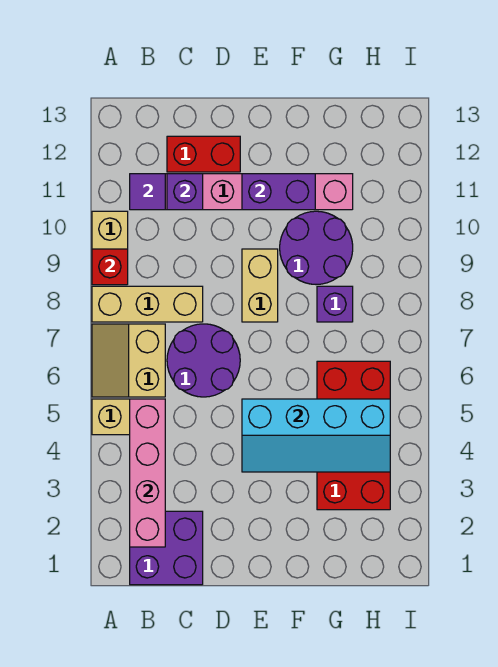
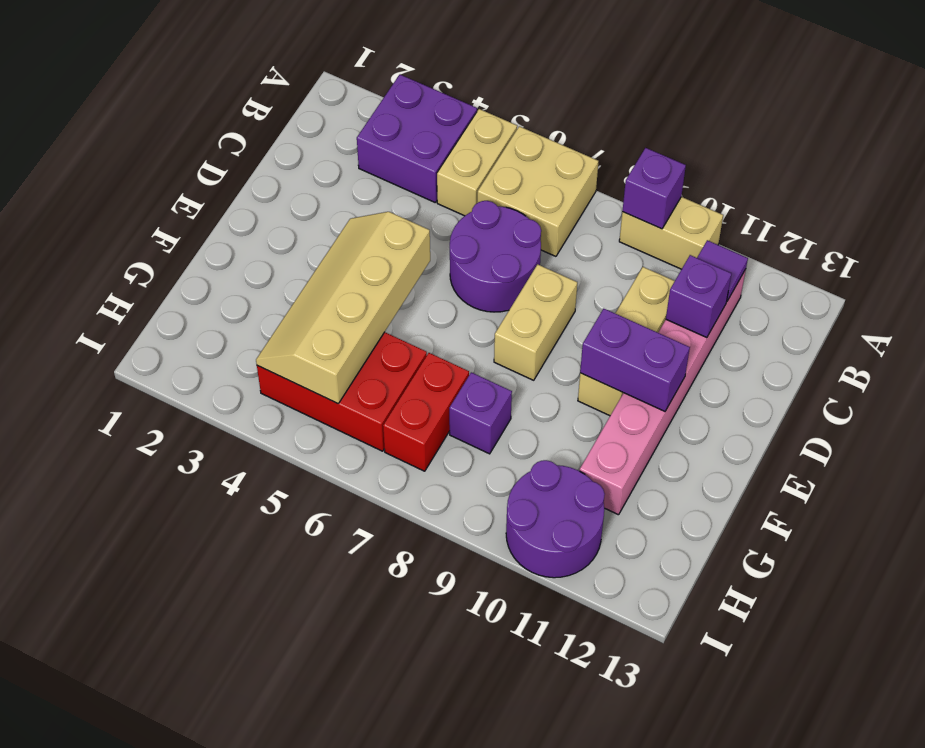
tan 2x2 slope [92,324,165,397] -> tan 2x2 brick [477,126,599,256]
tan 1x3 brick [92,286,203,322] -> tan 1x3 brick moved to [578,267,675,416]
red 1x1 brick [92,249,128,285] -> purple 1x1 brick [622,148,686,229]
purple 2x2 brick [130,511,203,585] -> purple 2x2 brick moved to [357,75,477,202]
pink 1x4 brick [130,399,165,547] -> none
red 1x2 brick [167,136,240,172] -> red 1x2 brick moved to [383,353,469,471]
cyan 2x4 slope [242,399,390,472] -> tan 2x4 slope [256,212,430,403]
tan 1x2 brick [242,249,278,322] -> tan 1x2 brick turned to [494,264,577,380]
purple 1x2 brick [242,174,315,210] -> purple 1x2 brick turned to [580,308,690,411]
purple 2x2 round brick [280,211,353,285] -> purple 2x2 round brick moved to [506,460,605,578]
red 2x4 brick [317,361,390,510] -> red 2x3 brick [257,332,427,451]

